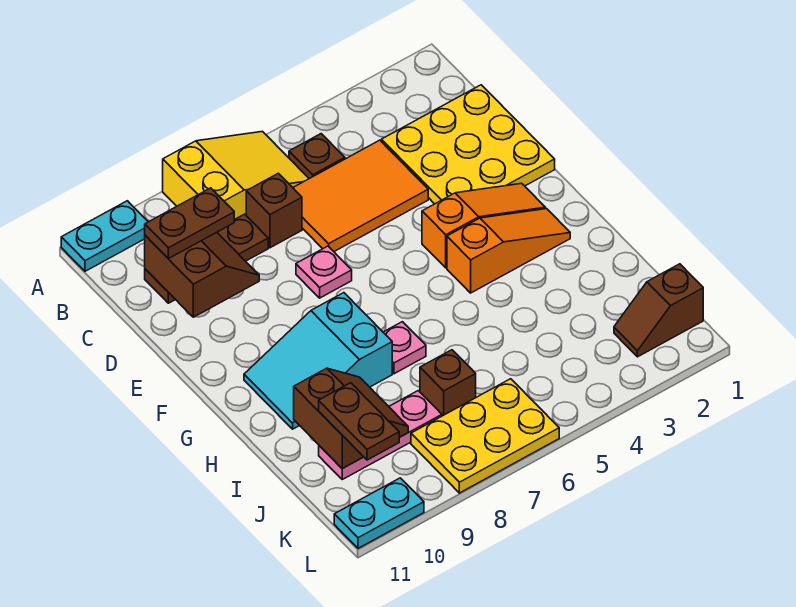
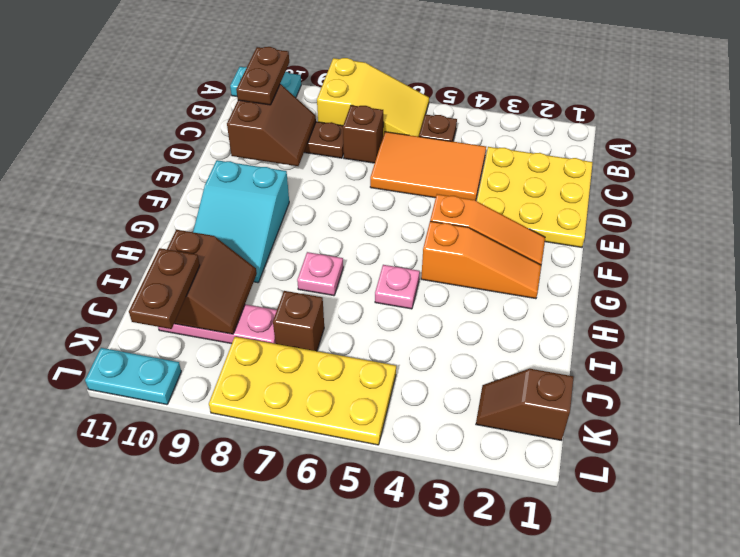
brown 1x2 plate [145,188,234,259] -> brown 1x2 plate turned to [236,47,289,105]
pink 1x1 plate [296,246,352,298] -> pink 1x1 plate moved to [375,265,420,309]
cyan 2x3 slope [244,293,392,429] -> cyan 2x3 slope turned to [193,160,289,283]
yellow 2x3 plate [411,379,559,493] -> yellow 2x4 plate [209,337,396,445]

